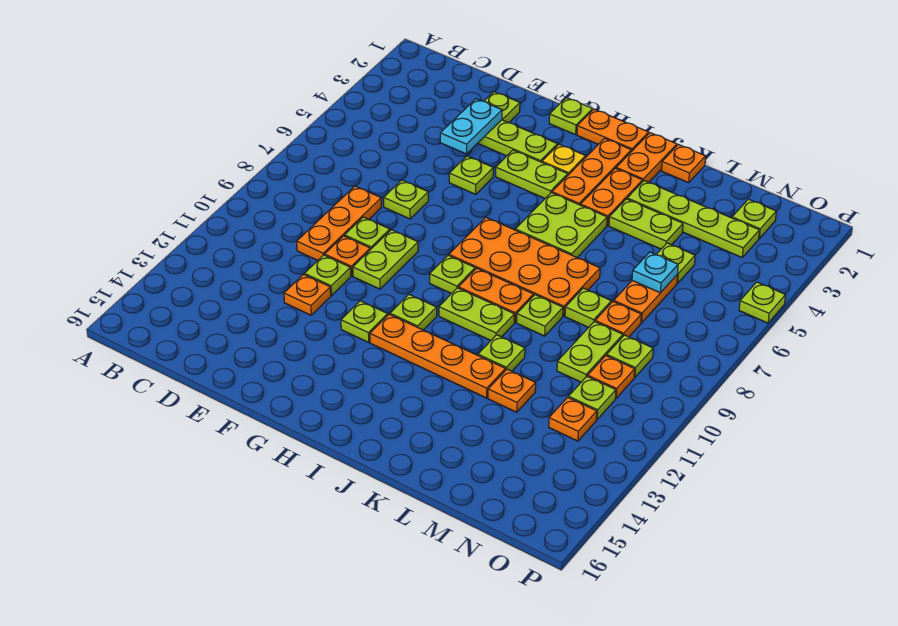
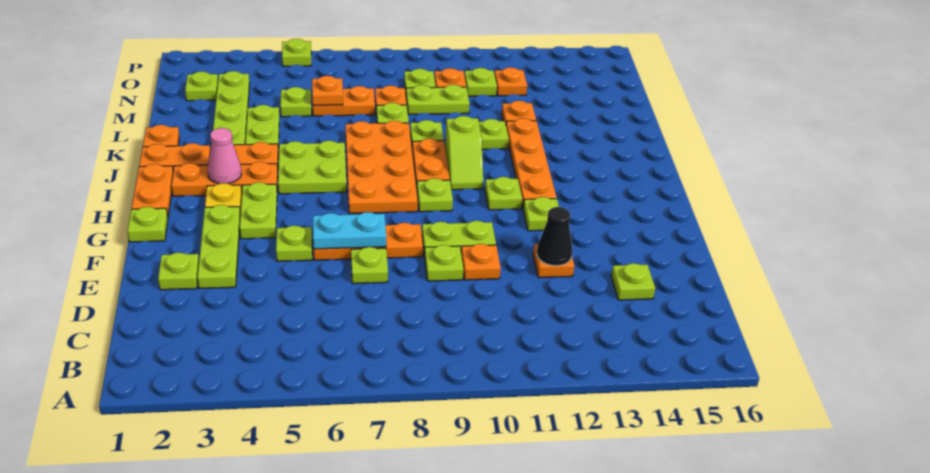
orange 1x3 plate [297,186,381,260] -> orange 1x3 plate moved to [314,223,423,260]
cyan 1x2 plate [440,99,502,154] -> cyan 1x2 plate moved to [313,212,386,249]
lime 1x1 plate [304,255,351,296] -> lime 1x1 plate moved to [611,263,655,300]
none -> black 1x1 cone [537,207,572,266]
none -> pink 1x1 cone [208,128,242,184]
lime 1x2 plate [439,288,514,340] -> lime 1x2 slope [445,116,483,190]
cyan 1x1 plate [632,252,678,293] -> orange 1x1 plate [312,76,343,105]

